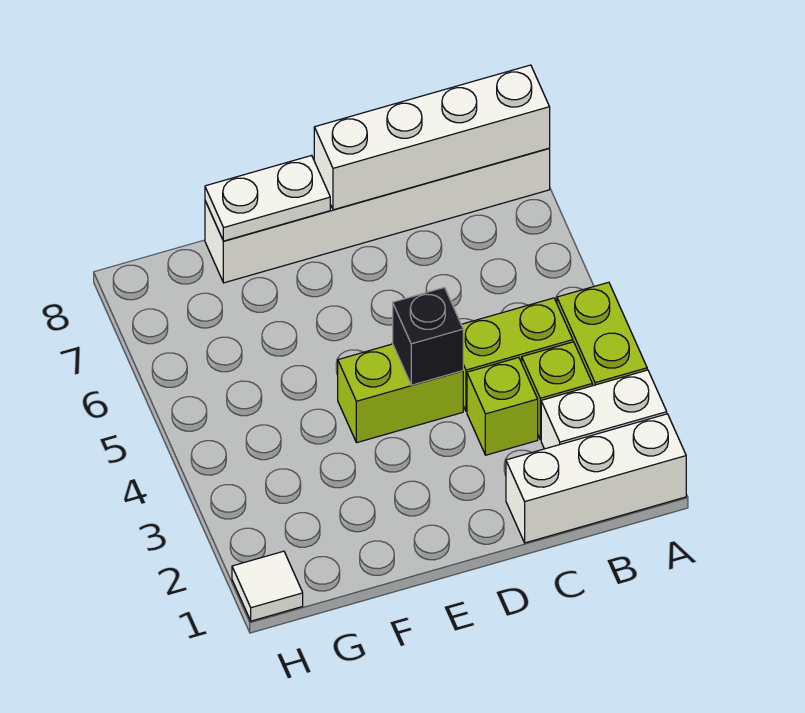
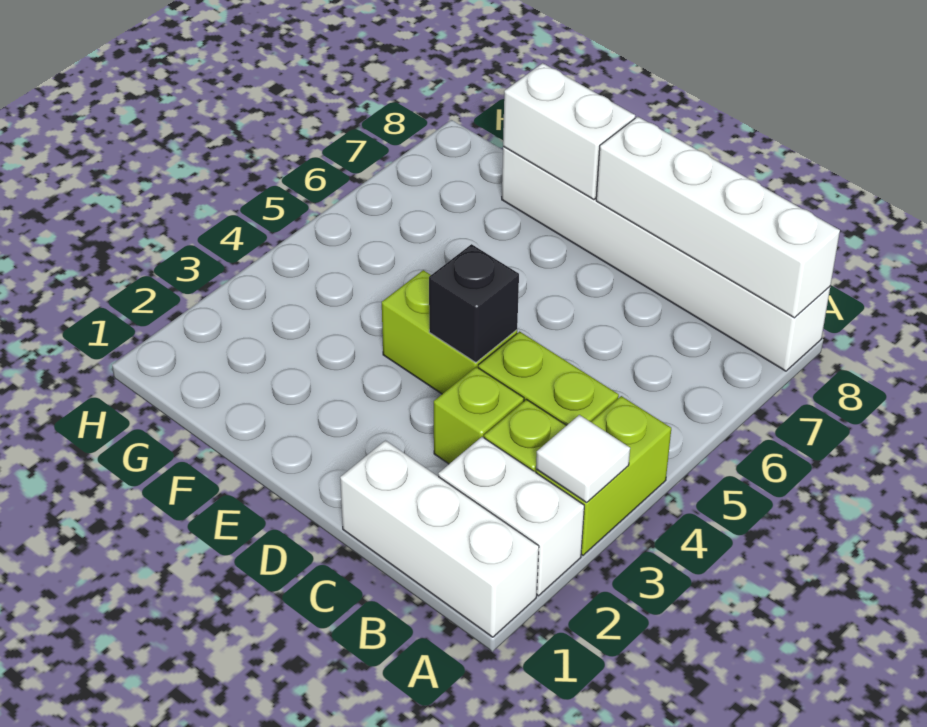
white 1x2 plate [205,155,330,241] -> white 1x2 brick [503,63,635,200]
white 1x1 tile [232,551,303,621] -> white 1x1 tile moved to [536,415,630,502]

